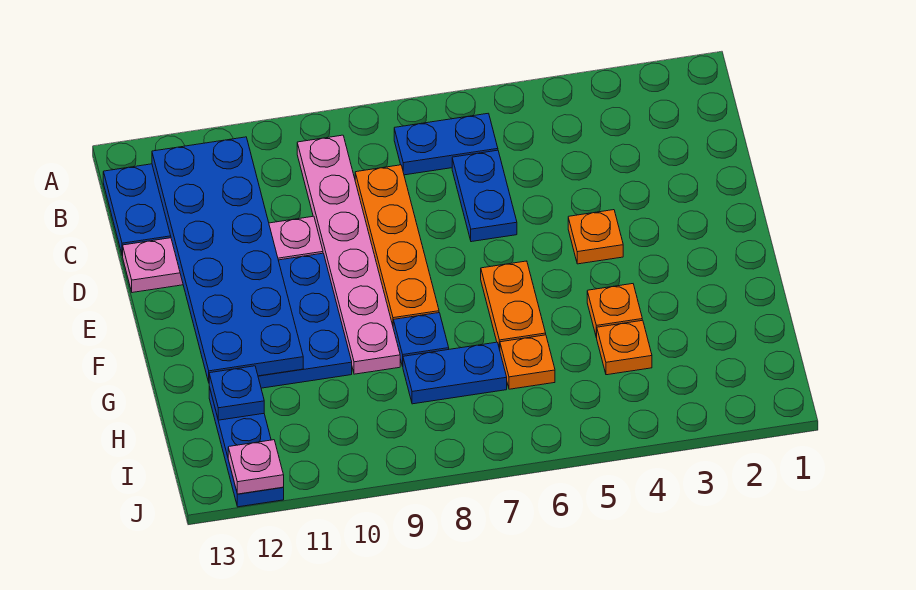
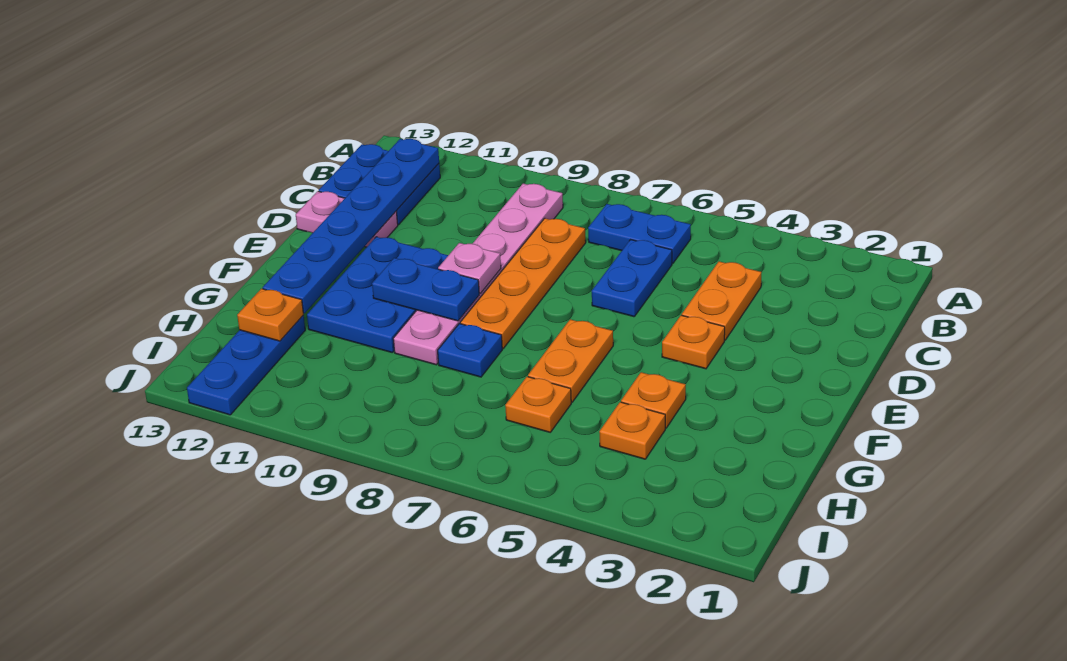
blue 2x6 plate [152,137,303,382] -> blue 1x6 plate [263,139,439,313]
none -> orange 1x2 plate [682,261,762,340]
pink 1x4 plate [123,216,323,293] -> pink 1x2 plate [296,191,398,247]
blue 1x2 plate [403,342,507,404] -> blue 1x2 plate moved to [372,258,479,321]
blue 1x1 plate [209,366,264,420] -> orange 1x1 plate [237,289,304,341]
pink 1x1 plate [228,440,284,494] -> pink 1x1 plate moved to [438,243,501,294]

